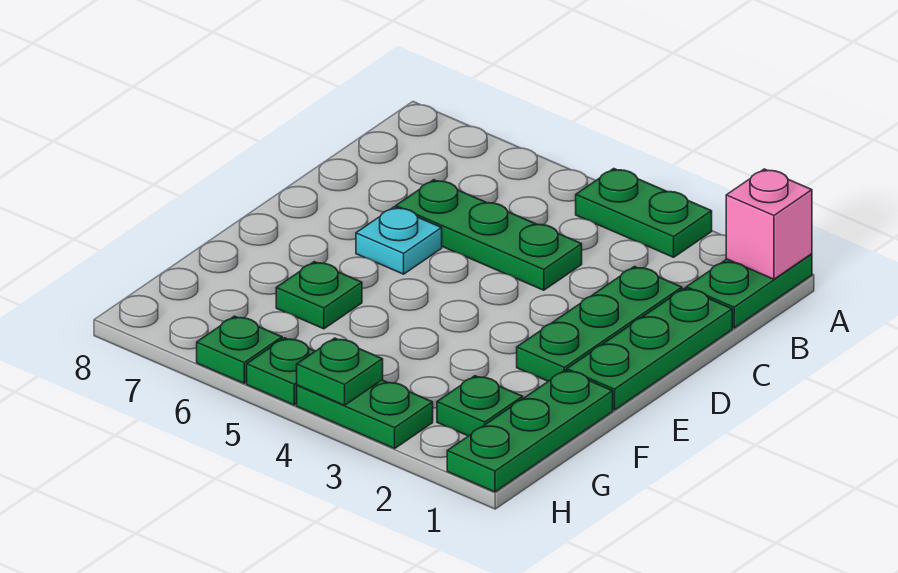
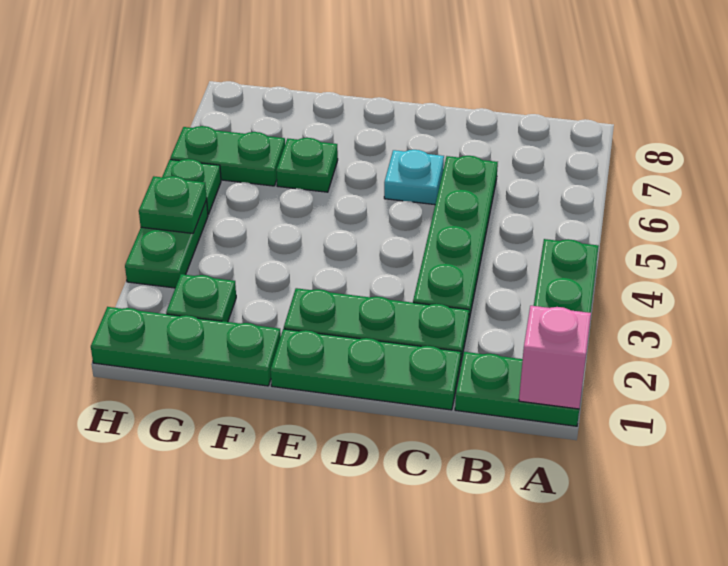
green 1x3 plate [396,180,582,290] -> green 1x4 plate [413,156,498,324]
green 1x1 plate [197,316,282,383] -> green 1x2 plate [170,126,285,186]

